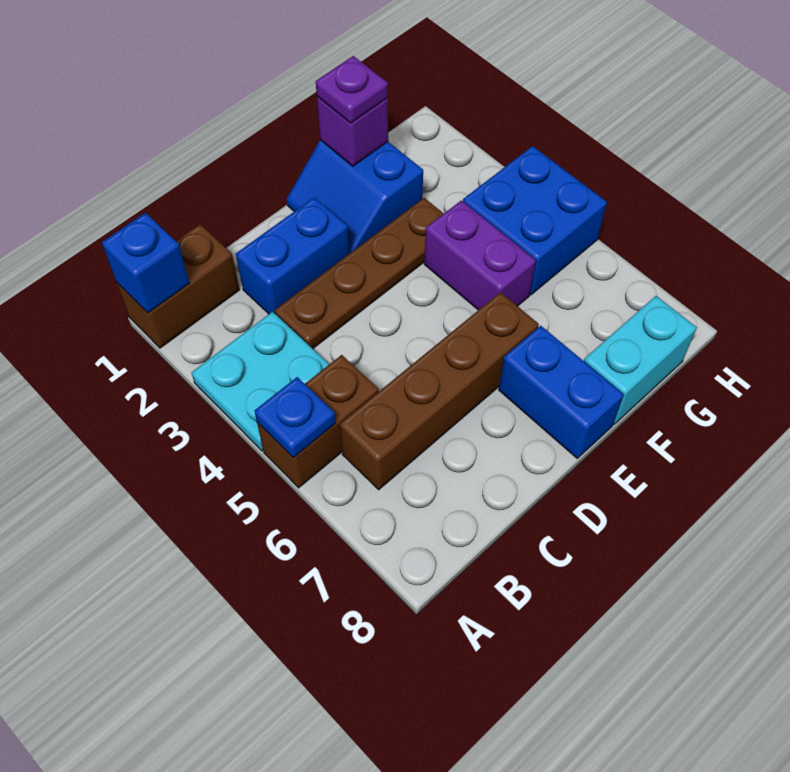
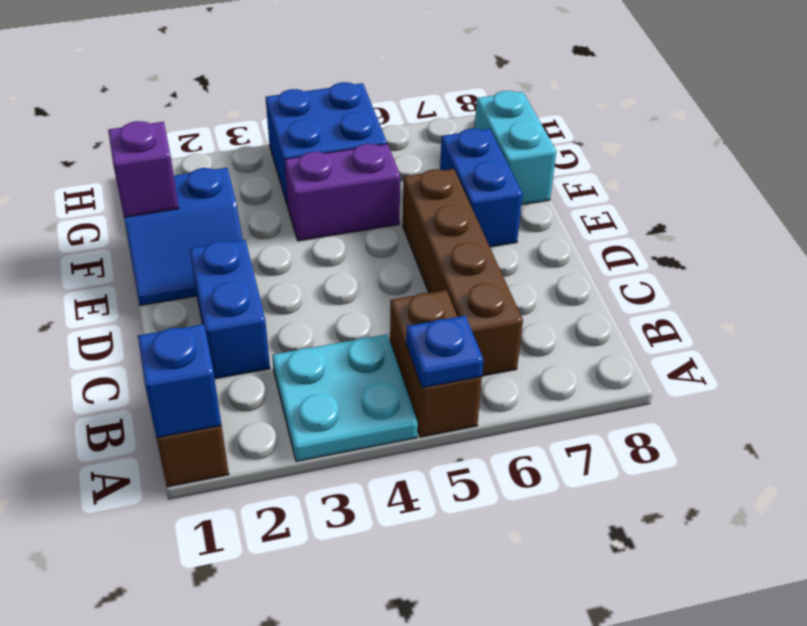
brown 1x4 plate [275,198,444,349] -> none
blue 1x2 brick [499,326,624,458] -> blue 1x2 brick turned to [440,128,523,247]
purple 1x1 plate [316,56,388,123] -> none

